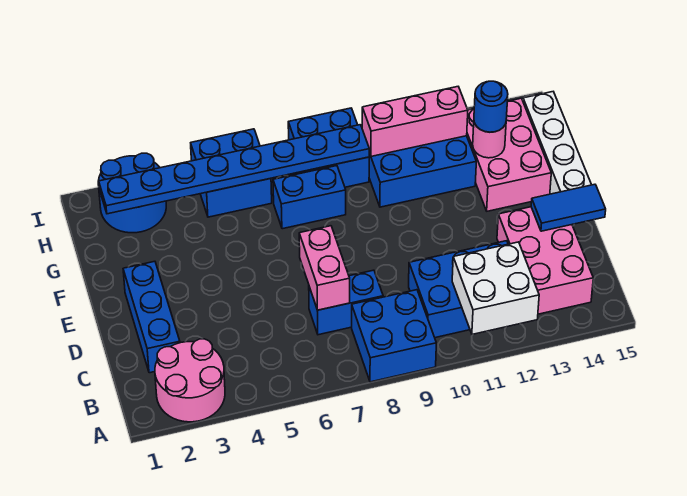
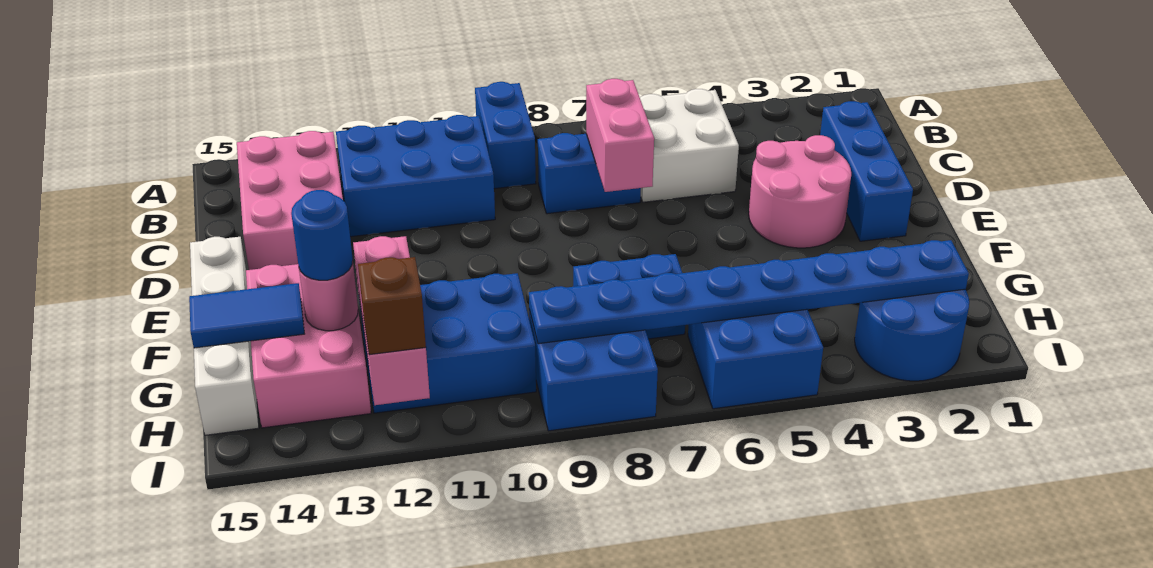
pink 2x2 round brick [155,339,225,422] -> pink 2x2 round brick moved to [749,135,851,248]
blue 2x2 brick [352,290,436,382] -> blue 1x2 brick [475,82,536,189]
white 2x2 brick [452,242,539,334] -> white 2x2 brick moved to [640,89,739,202]
blue 1x2 tile [531,184,606,231] -> blue 1x2 tile moved to [189,283,304,348]
pink 1x3 brick [362,87,468,156] -> pink 1x3 brick turned to [353,236,430,405]
none -> brown 1x1 brick [358,257,426,355]

